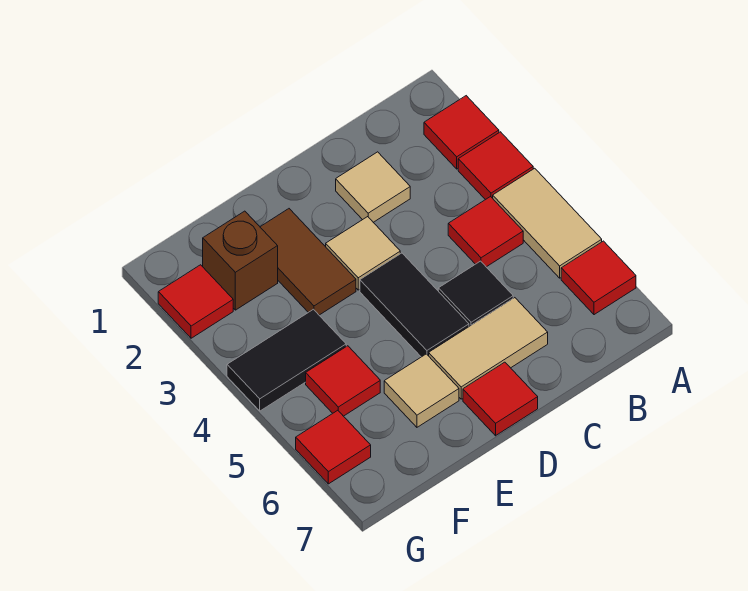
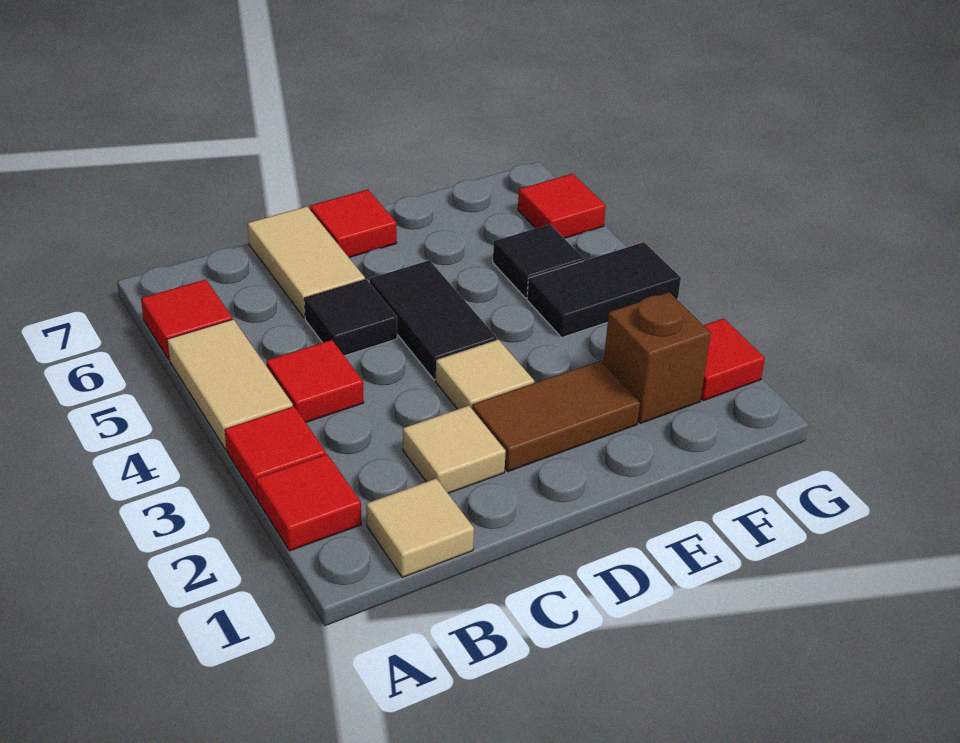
tan 1x2 tile [429,298,548,399] -> tan 1x2 tile turned to [248,207,365,318]
brown 1x2 tile [260,209,356,315] -> brown 1x2 tile turned to [472,360,640,472]
tan 1x1 tile [384,354,459,427] -> tan 1x1 tile moved to [366,478,474,577]
red 1x1 tile [306,346,380,416] -> black 1x1 tile [493,224,584,298]

